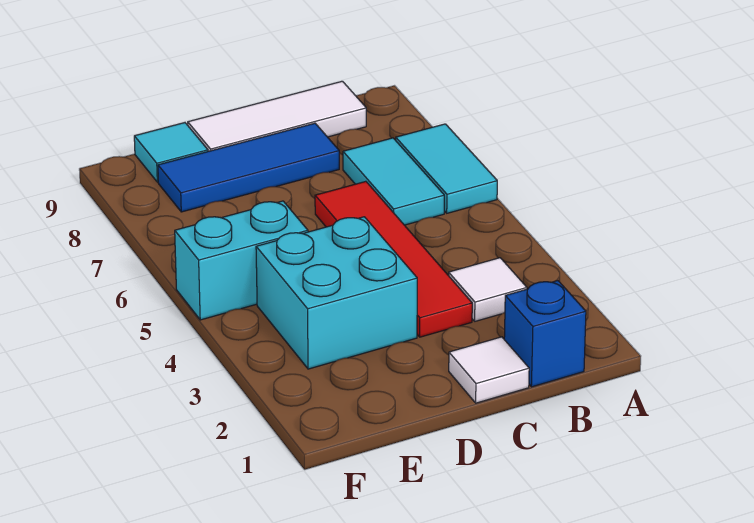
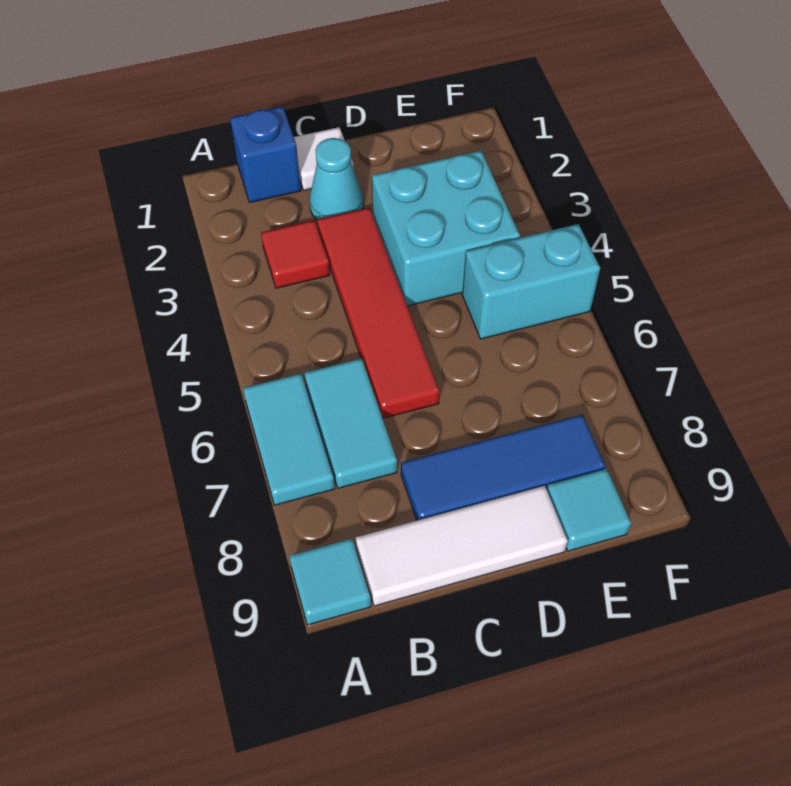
none -> cyan 1x1 tile [289,538,371,625]
white 1x1 tile [449,258,527,321] -> red 1x1 tile [261,220,330,288]
none -> cyan 1x1 cone [309,138,363,220]

